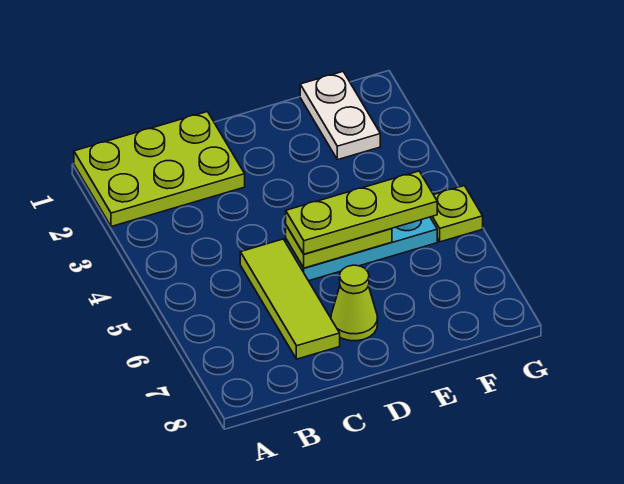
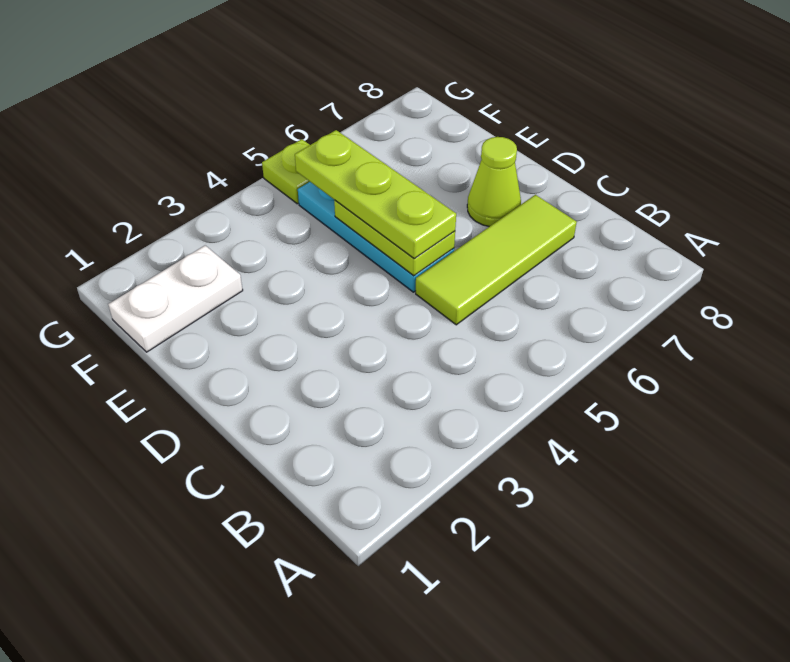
lime 2x3 plate [74,112,245,227] -> none

